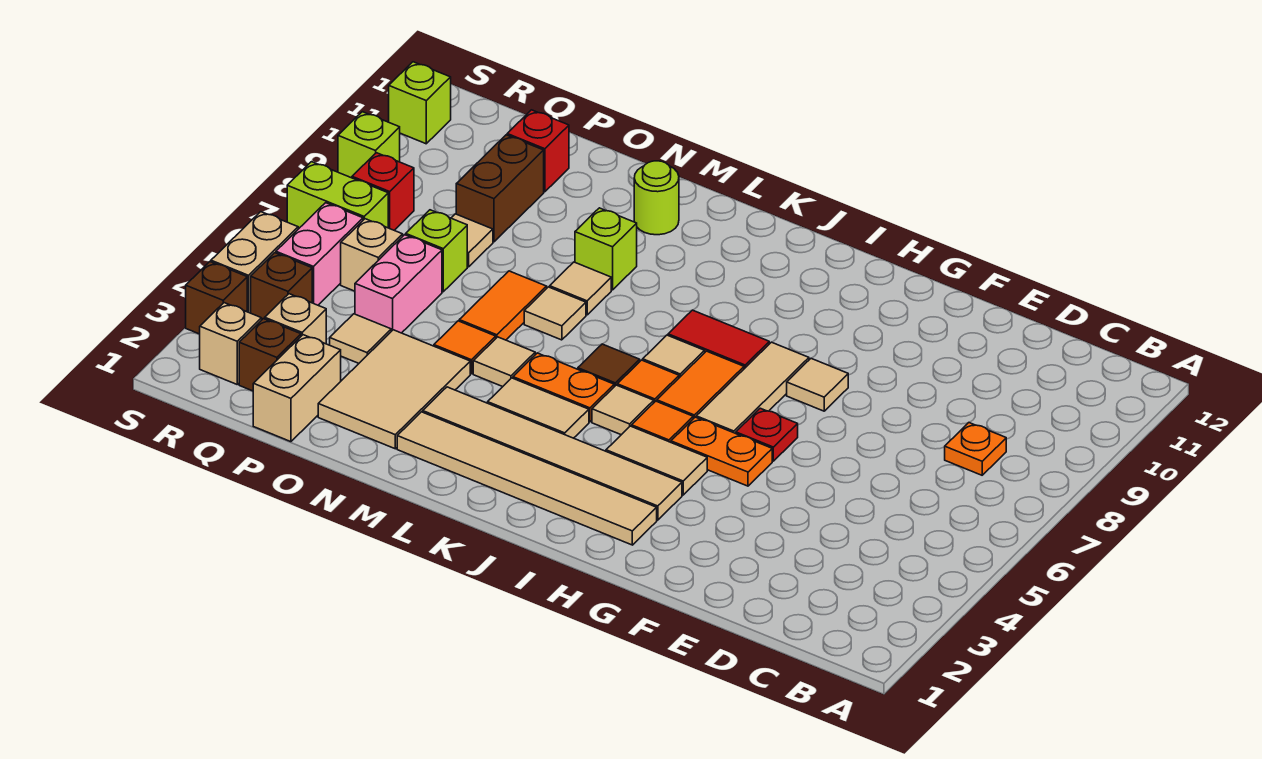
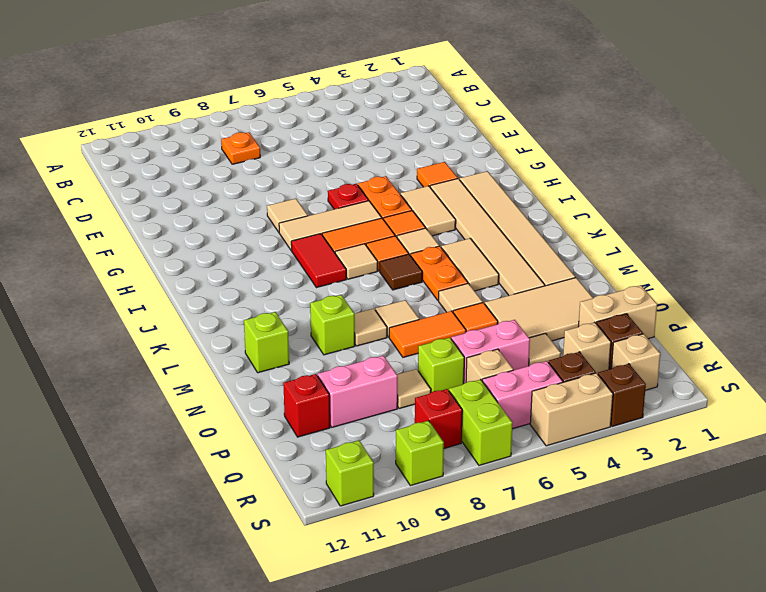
none -> orange 1x1 tile [417,162,458,187]
lime 1x1 round brick [634,161,679,235] -> lime 1x1 brick [244,312,289,373]
brown 1x2 brick [456,135,544,242] -> pink 1x2 brick [318,356,398,427]

